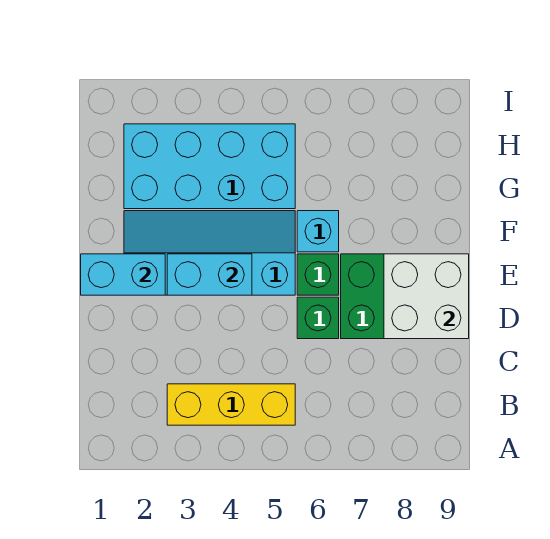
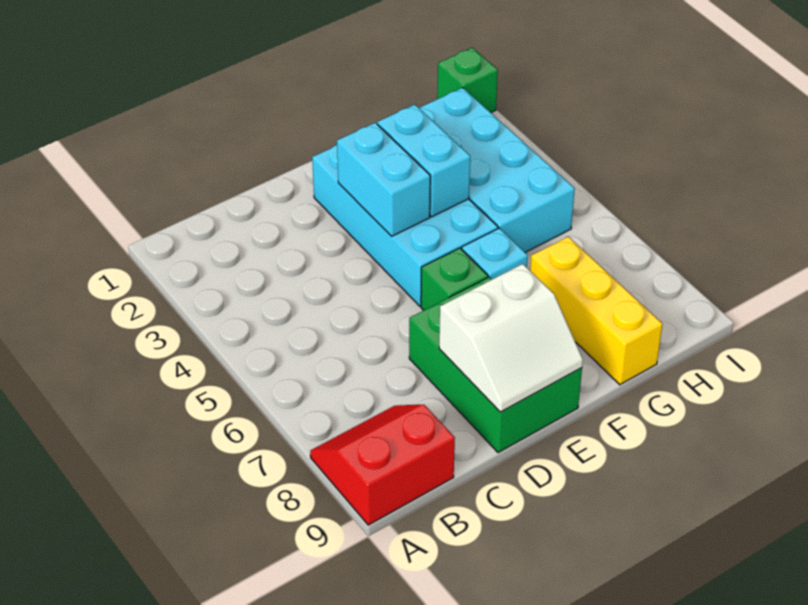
none -> red 2x2 slope [310,405,455,525]
yellow 1x3 brick [167,384,295,425] -> yellow 1x3 brick moved to [530,237,662,385]
green 1x1 brick [297,297,339,339] -> green 1x1 brick moved to [437,48,498,113]
white 2x2 brick [384,254,469,339] -> white 2x2 slope [439,264,583,412]
cyan 1x2 brick [81,254,165,295] -> cyan 1x2 brick moved to [377,105,470,217]
cyan 2x4 slope [124,211,295,295] -> cyan 2x4 brick [312,145,498,306]

